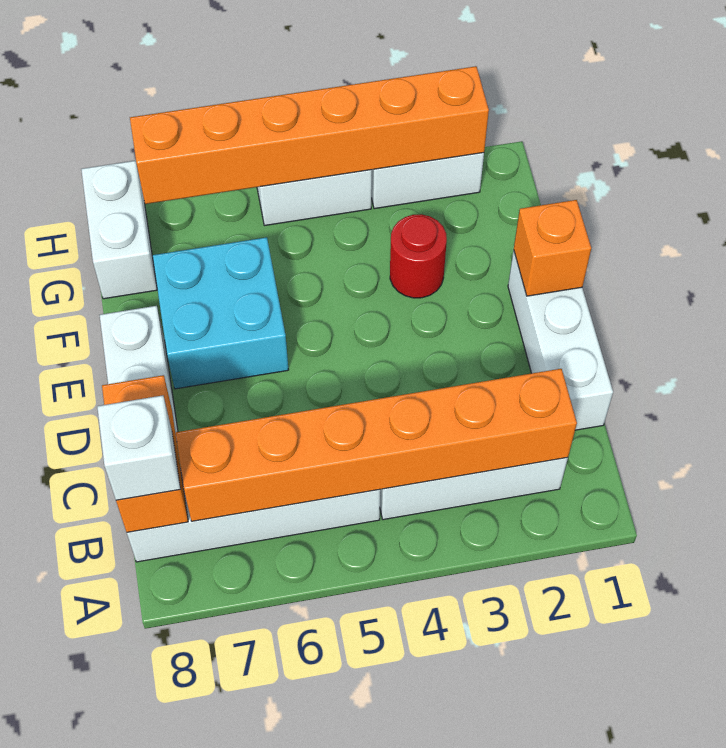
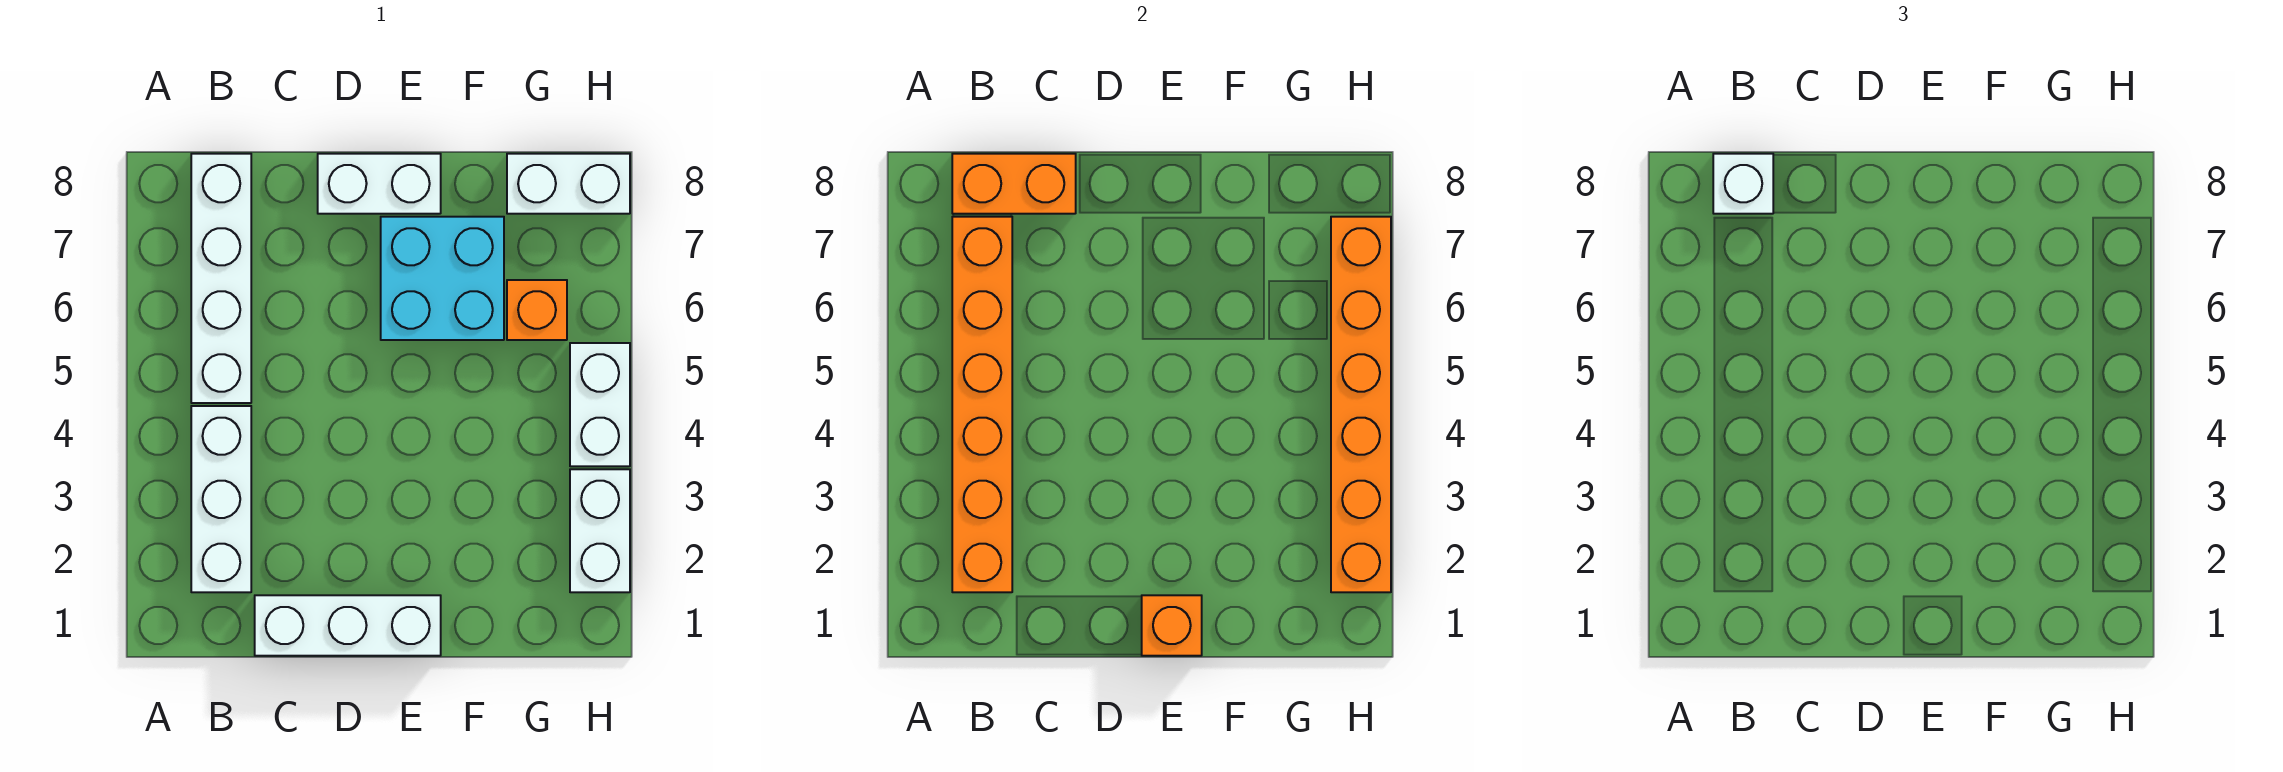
red 1x1 round brick [390,214,447,298] -> none
none -> orange 1x1 brick [507,280,567,340]

